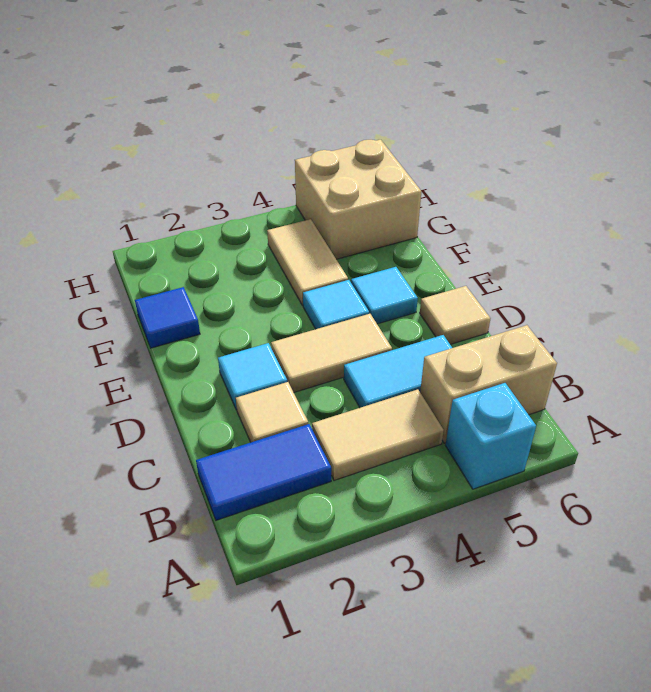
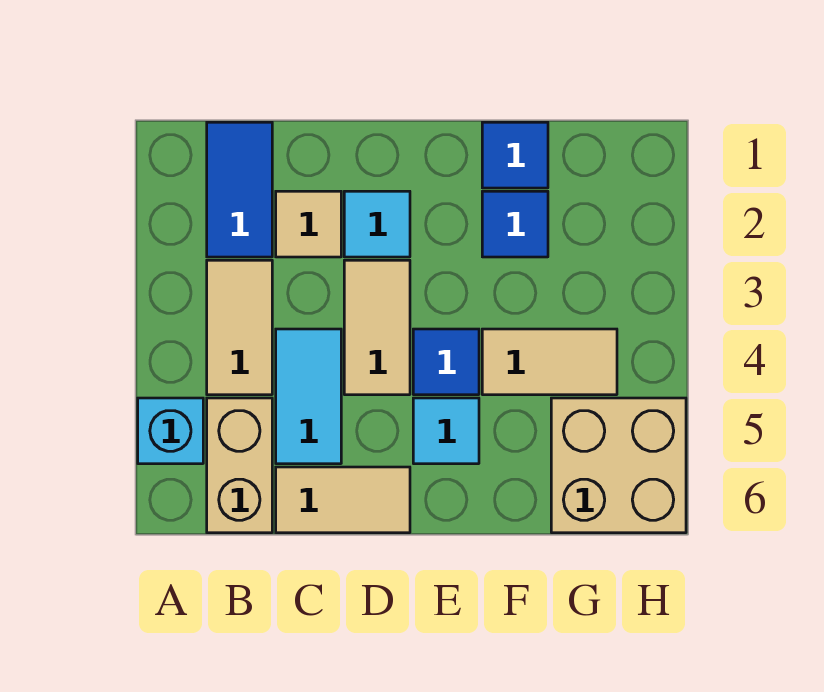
tan 1x1 tile [420,286,491,344] -> tan 1x2 tile [276,467,410,533]
cyan 1x1 tile [303,280,369,329] -> blue 1x1 tile [413,329,479,395]
none -> blue 1x1 tile [482,191,548,257]

